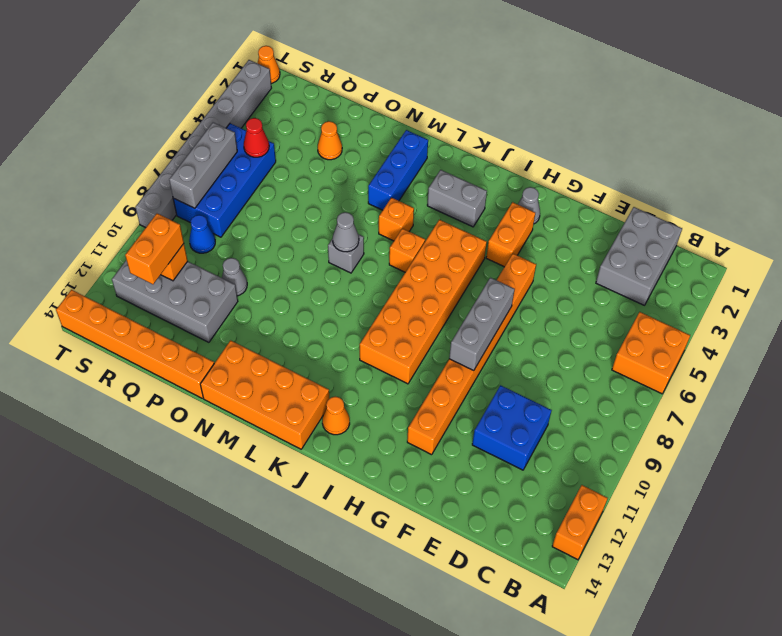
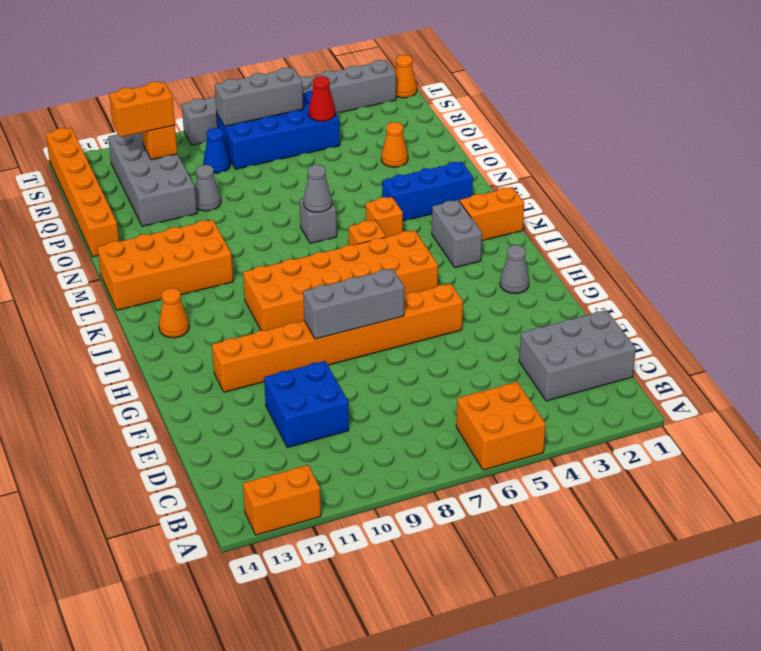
orange 1x2 brick [486,202,535,267] -> orange 1x2 brick moved to [460,187,524,241]
orange 2x4 brick [200,340,329,449] -> orange 2x4 brick turned to [97,220,233,310]

